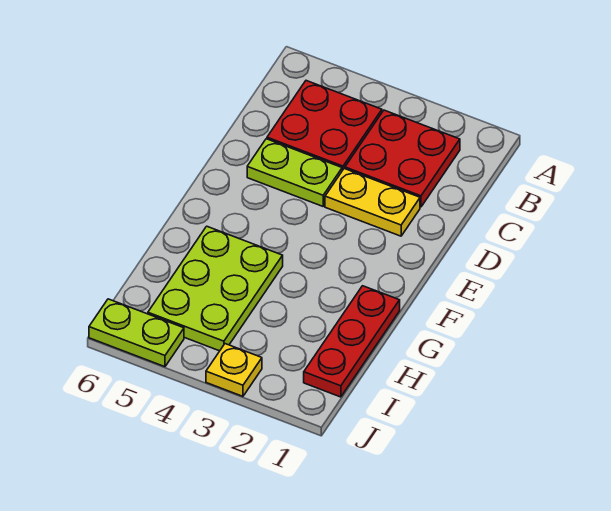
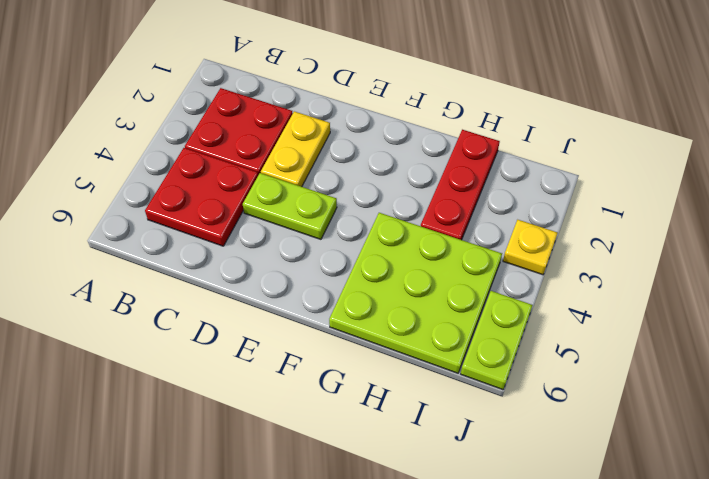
lime 1x2 plate [247,139,342,206] -> lime 1x2 plate turned to [243,173,337,239]
red 1x3 plate [304,286,400,397] -> red 1x3 plate turned to [421,130,500,240]
lime 2x3 plate [148,226,283,351] -> lime 3x3 plate [329,213,502,373]

